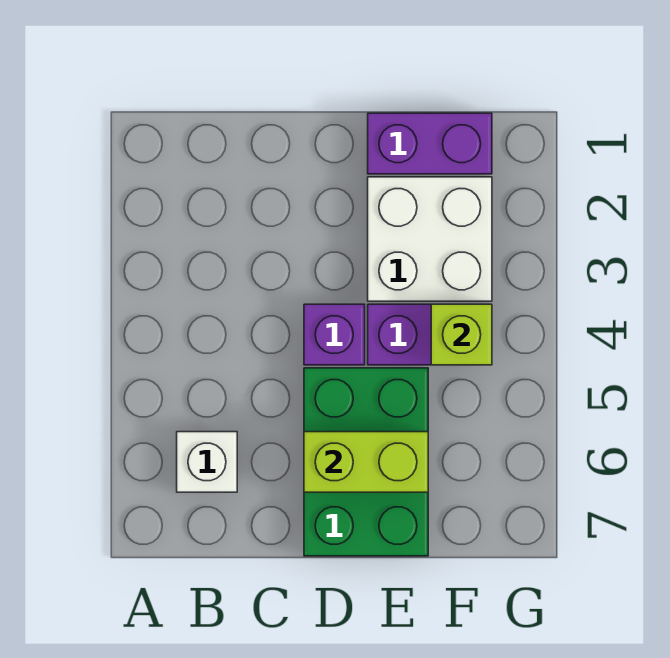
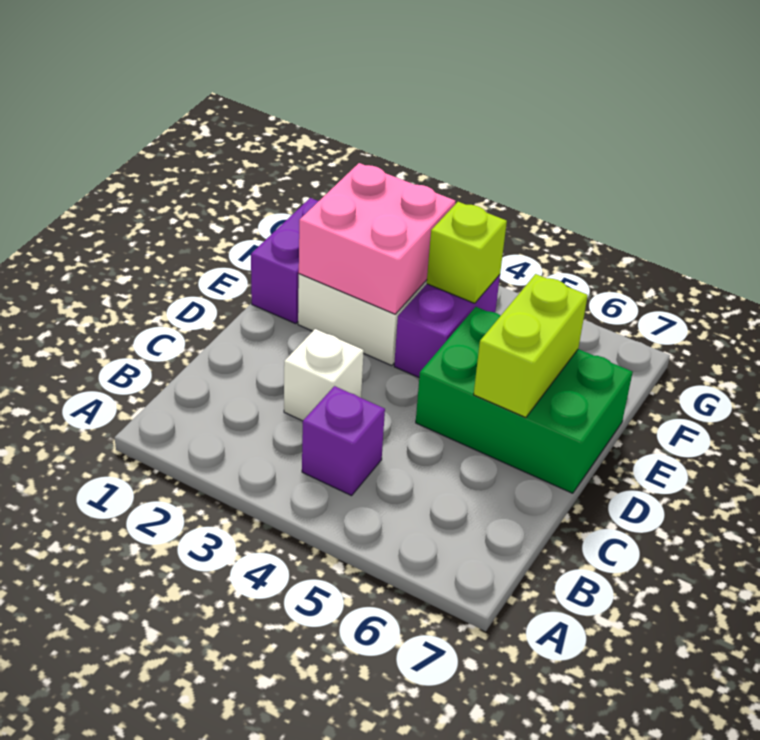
white 1x1 brick [177,432,237,492] -> white 1x1 brick moved to [284,329,364,421]
purple 1x1 brick [304,304,365,365] -> purple 1x1 brick moved to [302,386,385,496]
none -> pink 2x2 brick [299,163,455,314]

